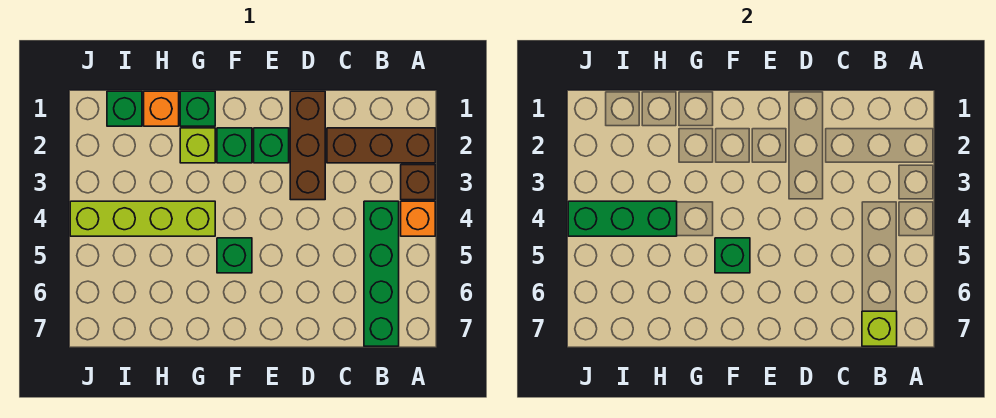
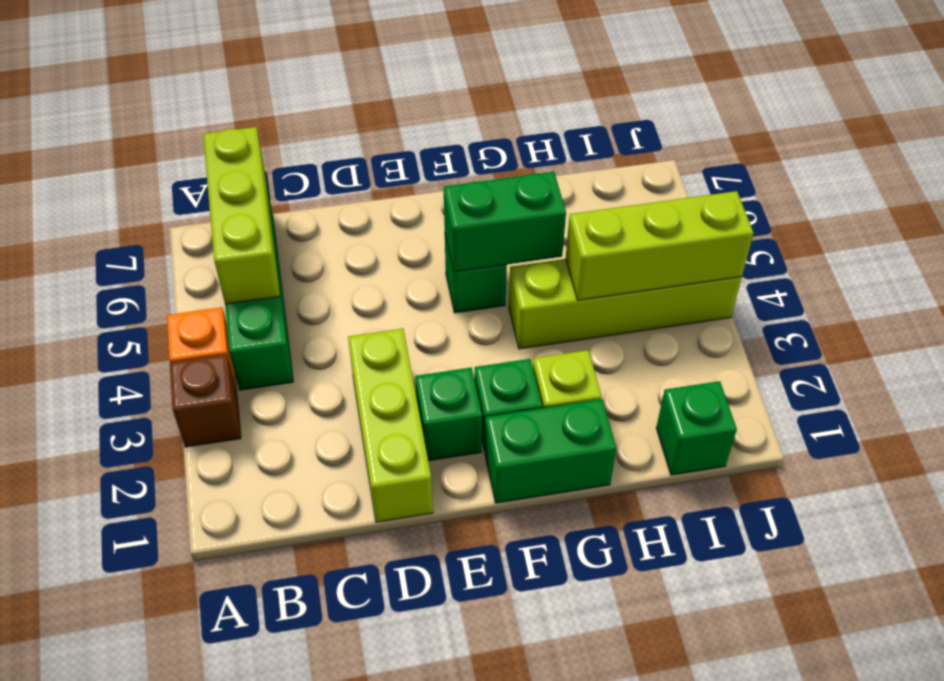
brown 1x3 brick [327,128,435,163] -> none
lime 1x1 brick [862,311,897,346] -> lime 1x3 brick [203,127,280,304]
brown 1x3 brick [290,91,325,200] -> lime 1x3 brick [348,329,433,522]
green 1x1 brick [715,238,750,273] -> green 1x2 brick [444,172,566,272]
green 1x1 brick [180,91,215,126] -> green 1x2 brick [485,399,616,503]
orange 1x1 brick [144,91,179,126] -> none
green 1x3 brick [568,201,677,236] -> lime 1x3 brick [566,191,754,300]

